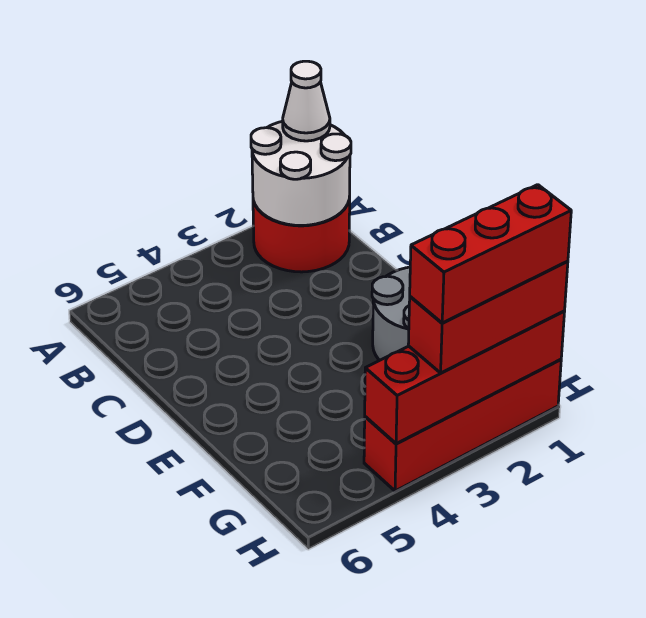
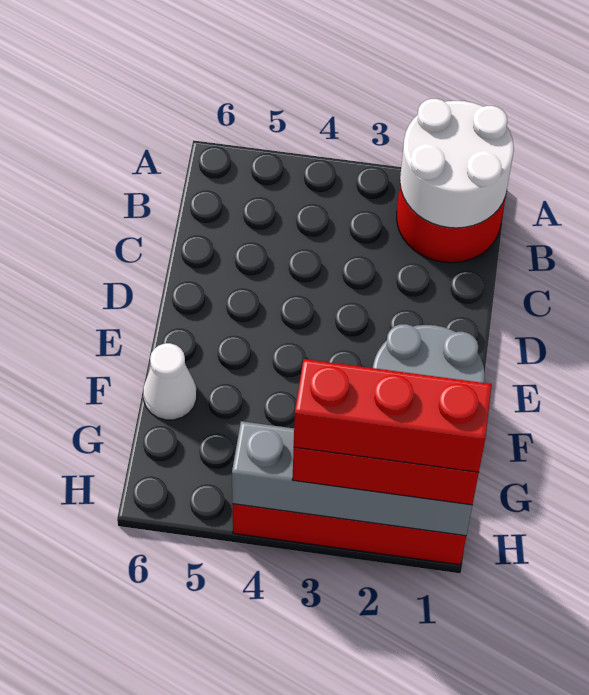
white 1x1 cone [283,61,330,141] -> white 1x1 cone moved to [143,343,197,420]
red 1x4 brick [365,311,565,444] -> grey 1x4 brick [232,421,472,536]

